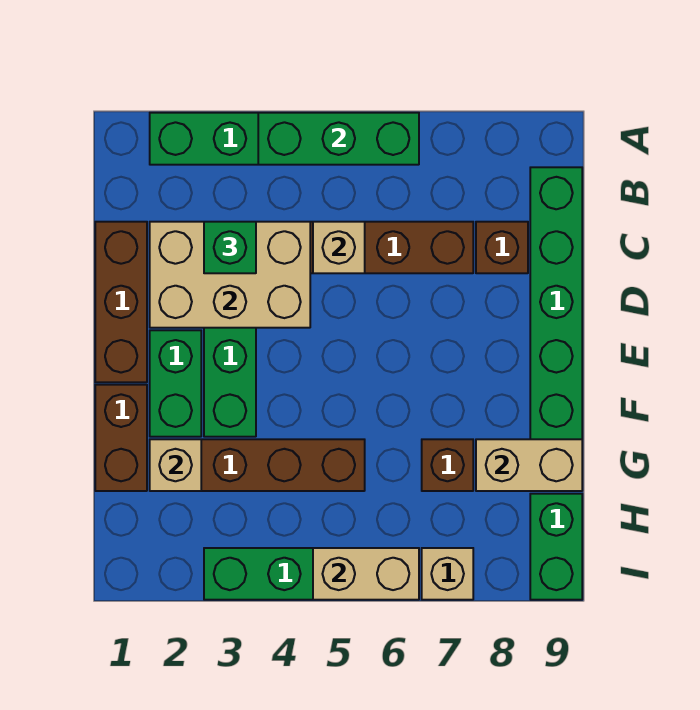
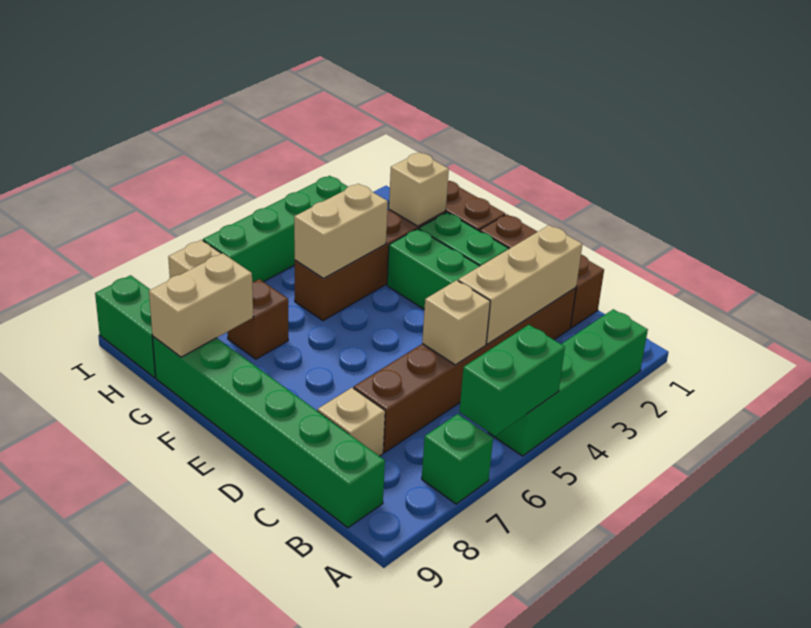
green 1x3 brick [258,113,419,165] -> green 1x2 brick [459,325,565,436]
tan 2x3 brick [150,222,310,328] -> tan 1x3 brick [458,225,582,344]
green 1x1 brick [204,222,256,273] -> green 1x1 brick moved to [422,414,493,504]
brown 1x1 brick [476,222,528,273] -> tan 1x1 brick [318,388,385,456]
tan 1x2 brick [313,548,419,600] -> tan 1x2 brick moved to [294,184,388,278]

